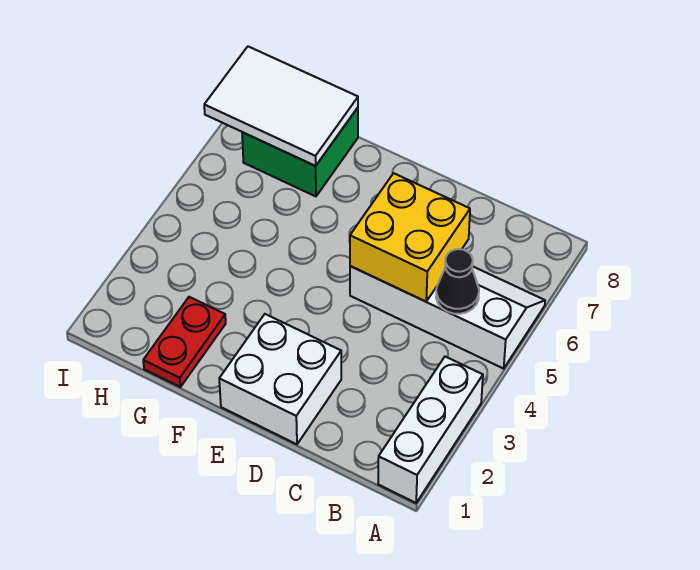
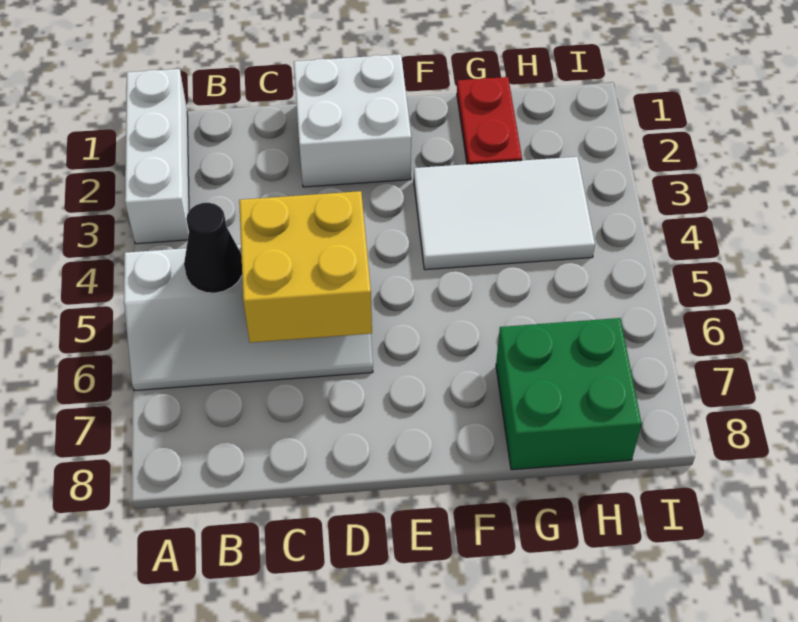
white 2x3 tile [204,47,358,166] -> white 2x3 tile moved to [414,157,595,270]

